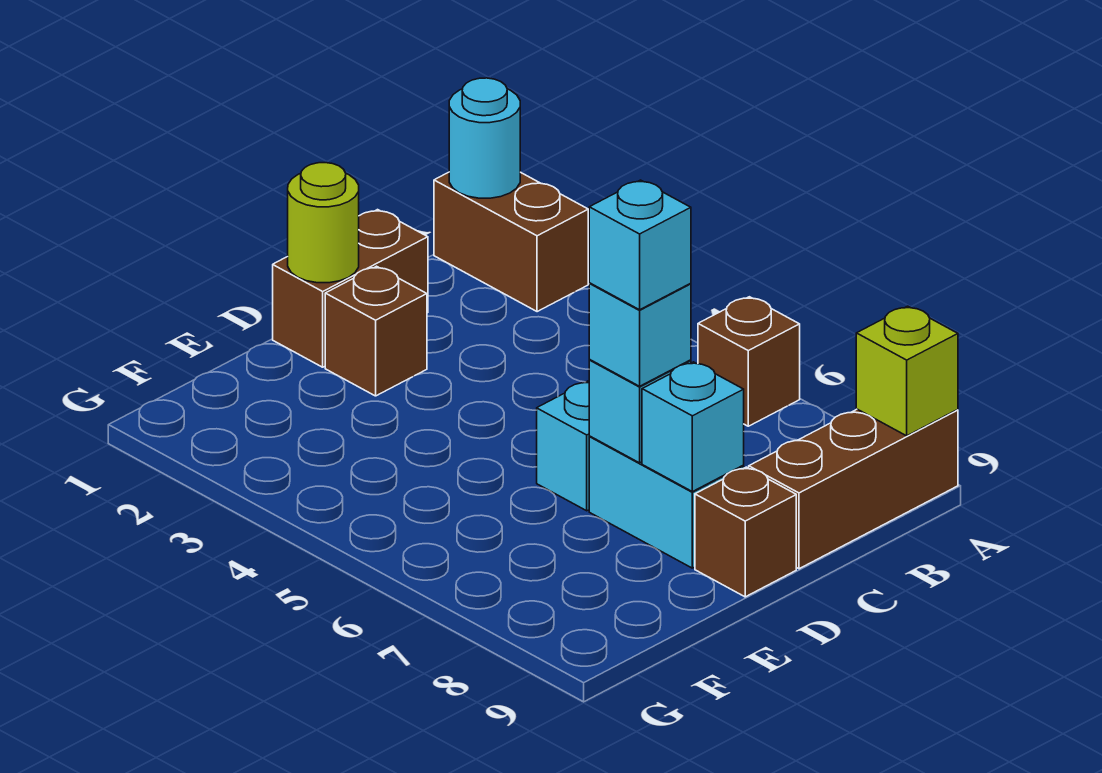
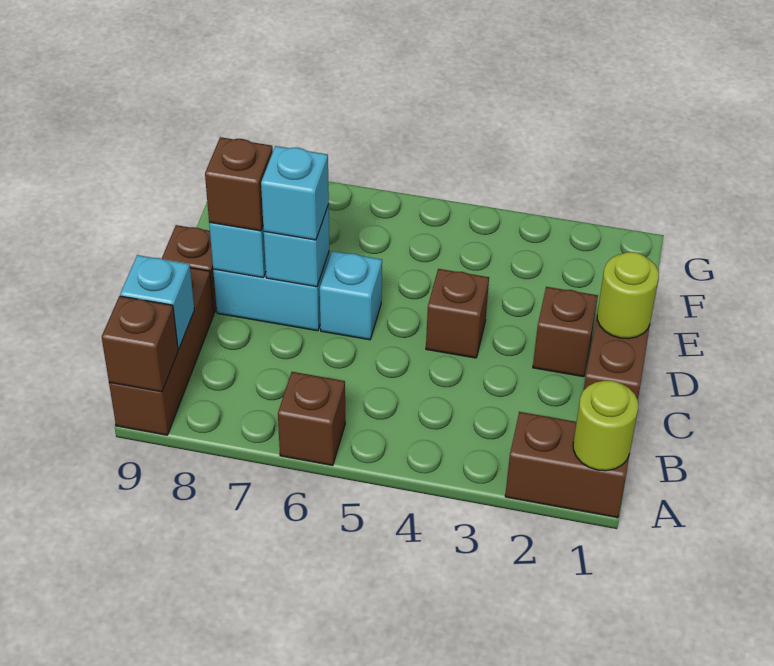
cyan 1x1 round brick [449,78,520,198] -> lime 1x1 round brick [573,381,638,471]
lime 1x1 brick [856,306,958,436] -> brown 1x1 brick [102,296,178,392]
none -> brown 1x1 brick [426,269,489,358]
cyan 1x1 brick [589,180,691,310] -> cyan 1x1 brick moved to [120,255,194,349]
none -> brown 1x1 brick [205,137,273,231]

